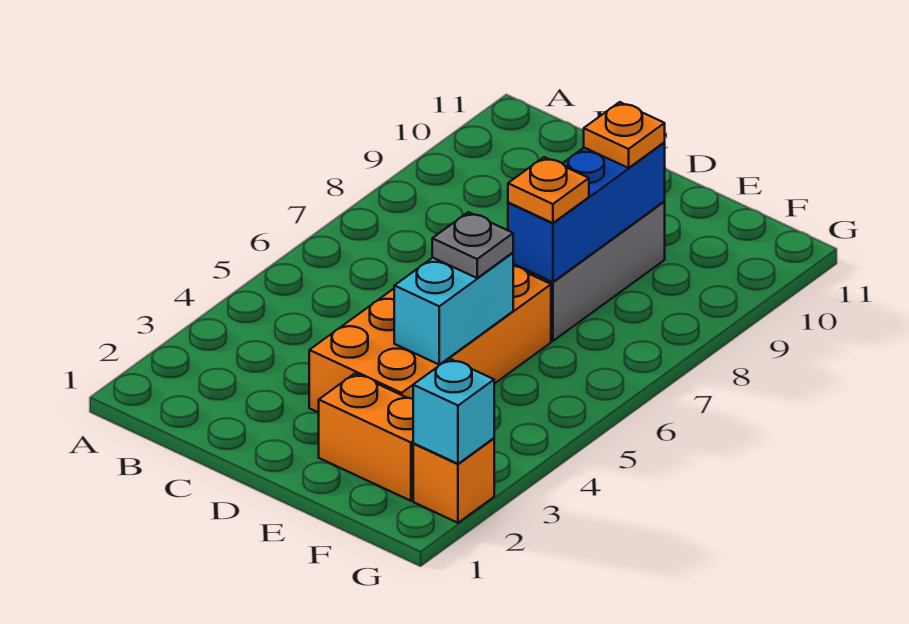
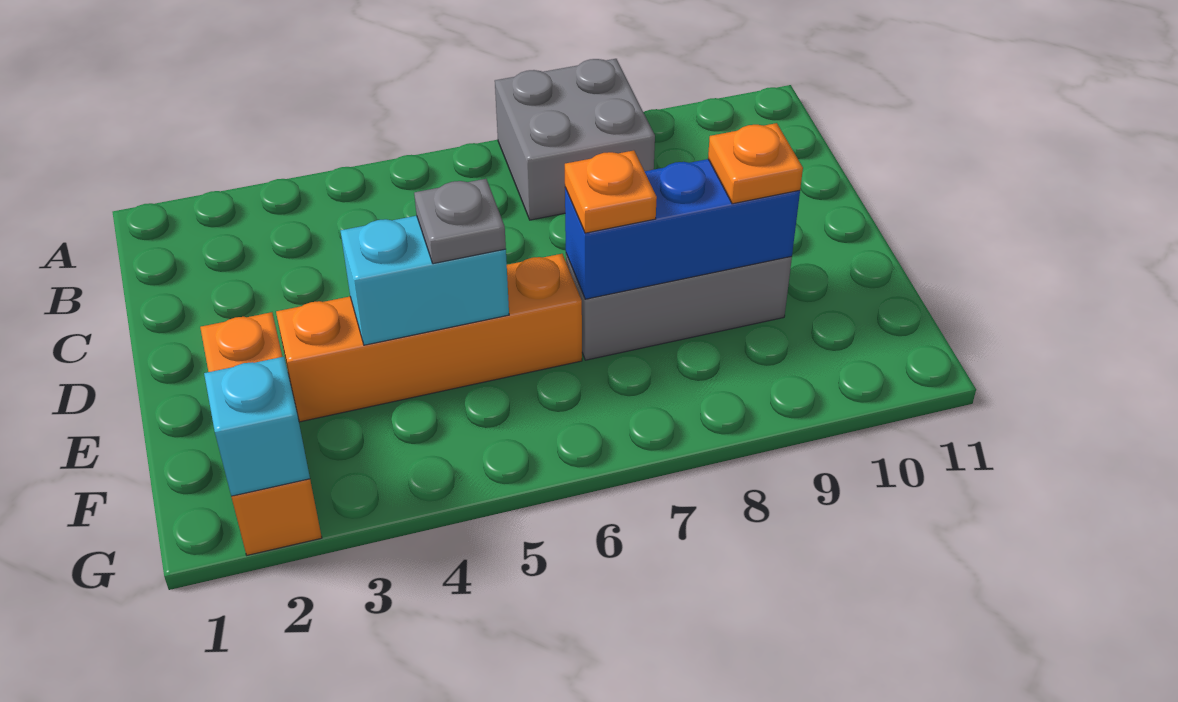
none -> grey 2x2 brick [495,59,655,220]
orange 2x4 brick [309,266,551,413] -> orange 1x4 brick [276,254,582,422]

